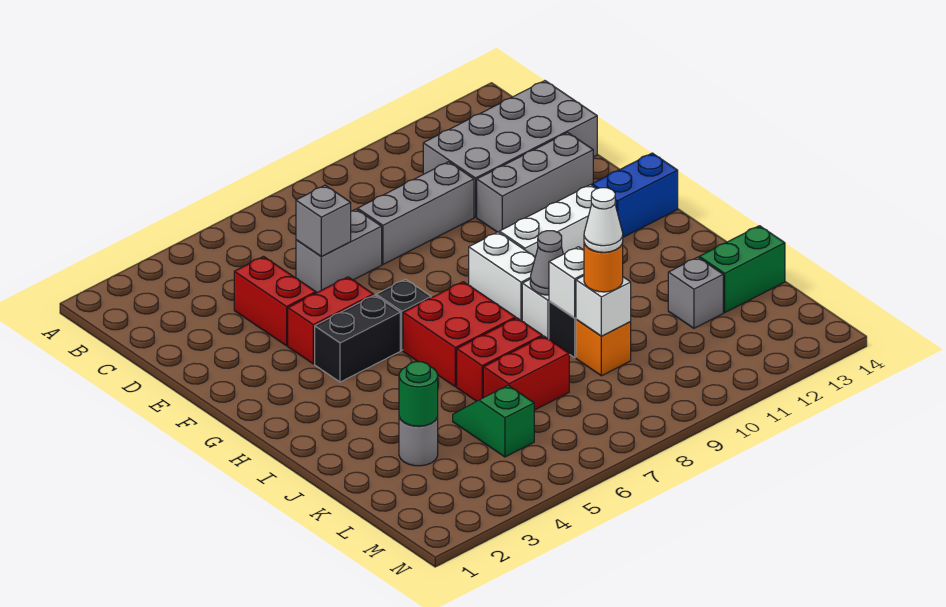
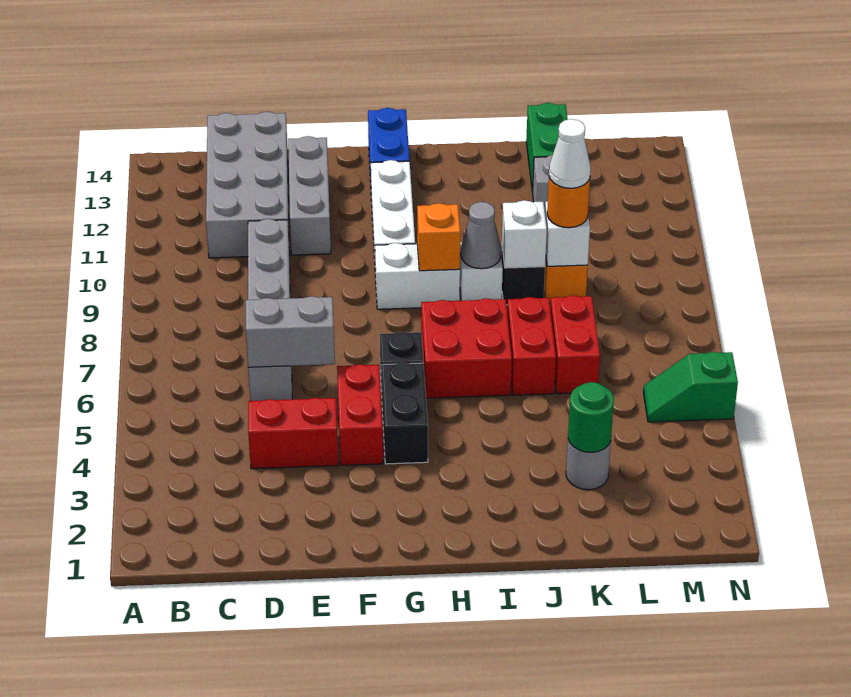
grey 1x1 brick [296,185,351,256] -> grey 1x2 brick [246,296,335,367]
none -> orange 1x1 brick [417,203,460,271]
green 1x2 slope [453,385,534,457] -> green 1x2 slope moved to [643,352,738,422]

